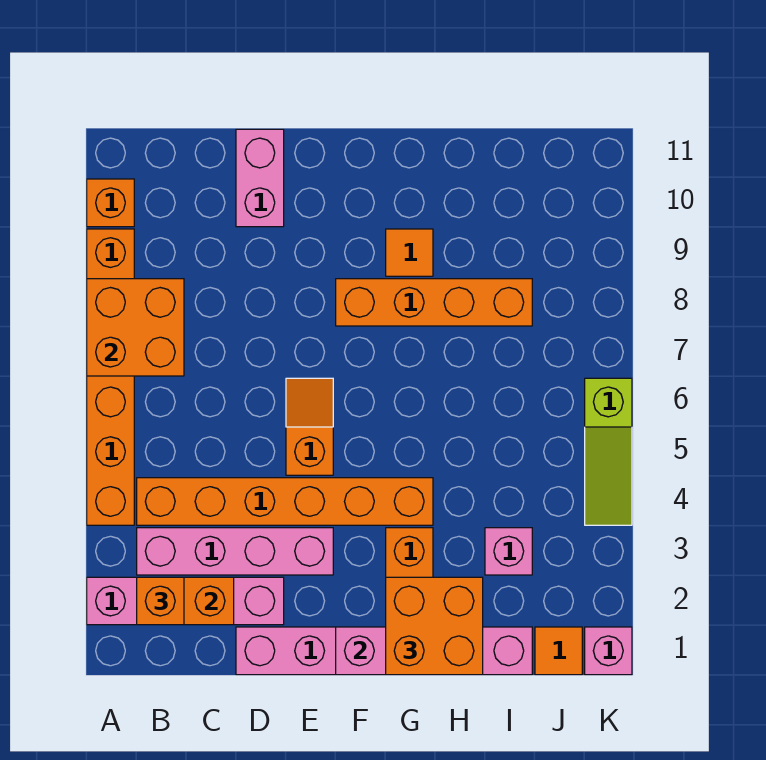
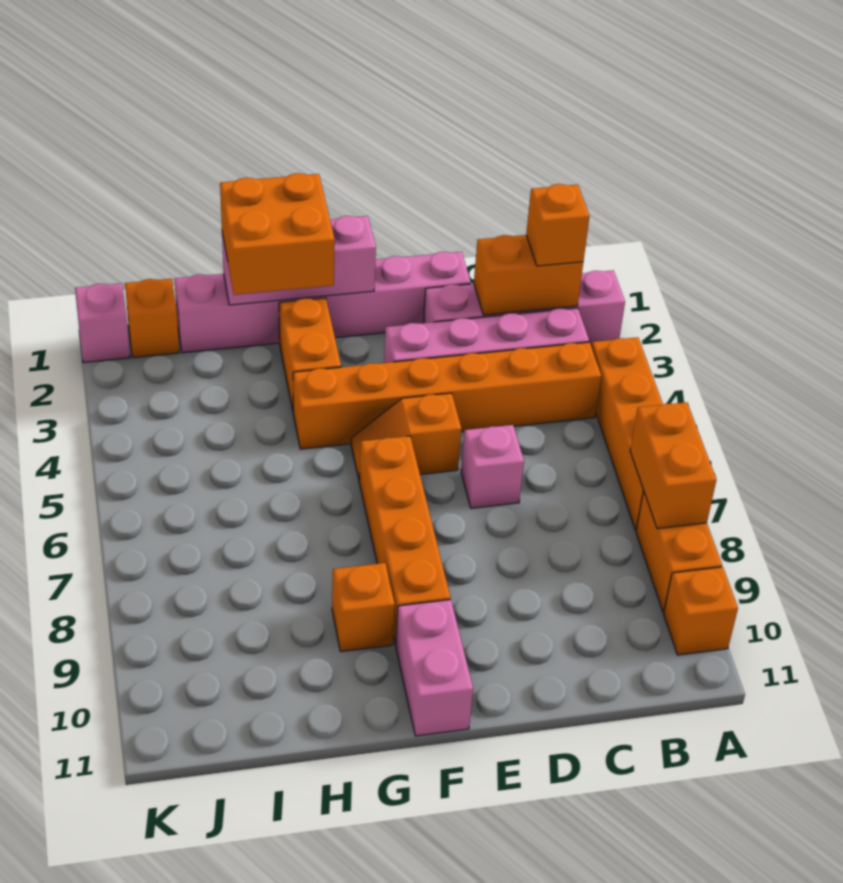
orange 2x2 brick [87,279,184,376] -> orange 1x2 brick [630,402,716,529]
pink 1x2 brick [236,129,284,227] -> pink 1x2 brick moved to [396,600,473,736]
orange 1x2 slope [286,378,333,475] -> orange 1x2 slope turned to [351,393,461,480]
orange 1x4 brick [336,279,532,326] -> orange 1x4 brick turned to [359,436,450,645]
orange 1x1 tile [386,229,433,276] -> orange 1x1 brick [332,563,395,652]
pink 1x1 brick [485,528,532,575] -> pink 1x1 brick moved to [461,425,524,508]
orange 1x1 tile [535,627,582,675] -> orange 1x1 brick [125,279,179,358]
lime 1x3 slope [585,378,632,525] -> none

